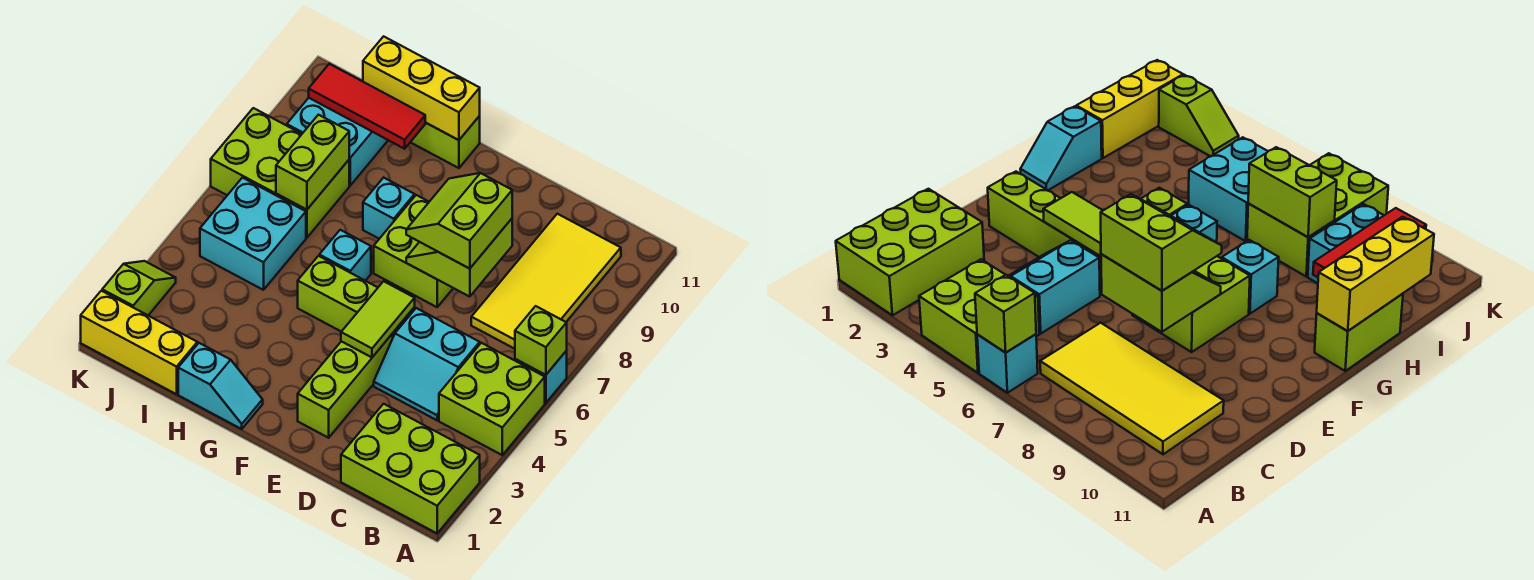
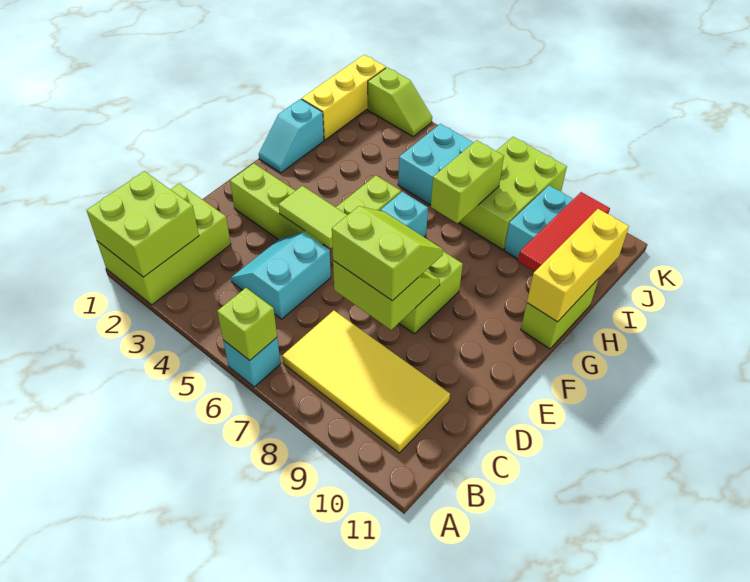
lime 2x2 brick [439,343,545,455] -> lime 2x2 brick moved to [87,171,199,277]
cyan 1x1 brick [363,178,415,239] -> none
lime 1x2 brick [276,115,349,210] -> lime 1x2 brick turned to [431,140,504,223]

